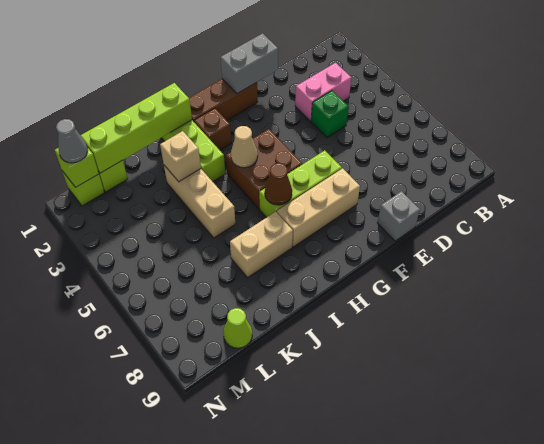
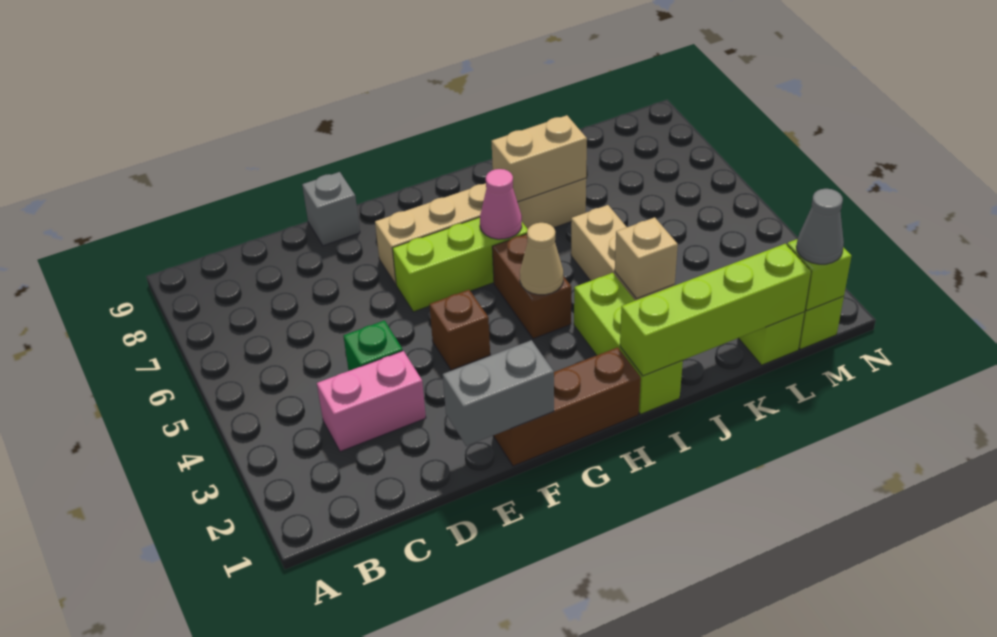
brown 2x2 brick [226,129,302,209] -> brown 1x2 brick [492,234,571,339]
brown 1x1 brick [194,108,231,150] -> brown 1x1 brick moved to [429,290,490,370]
brown 1x1 cone [265,163,292,205] -> pink 1x1 cone [480,169,522,239]
none -> tan 1x2 brick [492,115,587,202]
lime 1x1 cone [223,308,252,348] -> none

